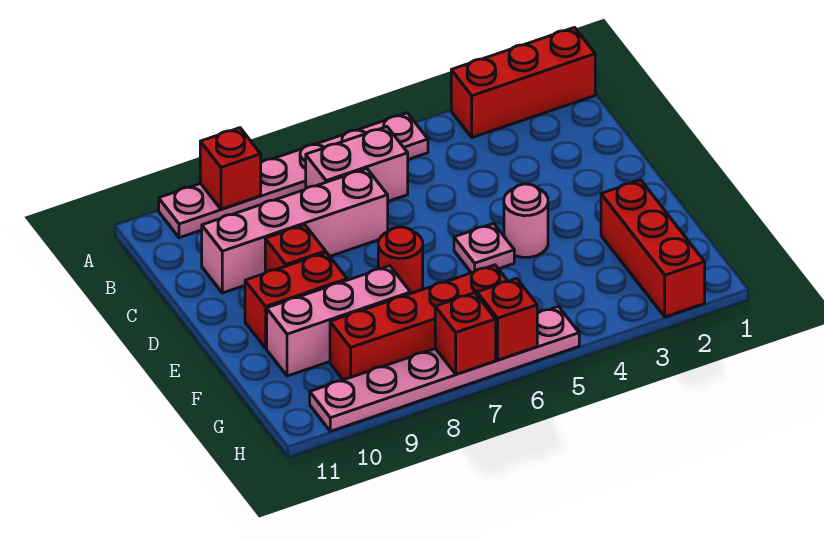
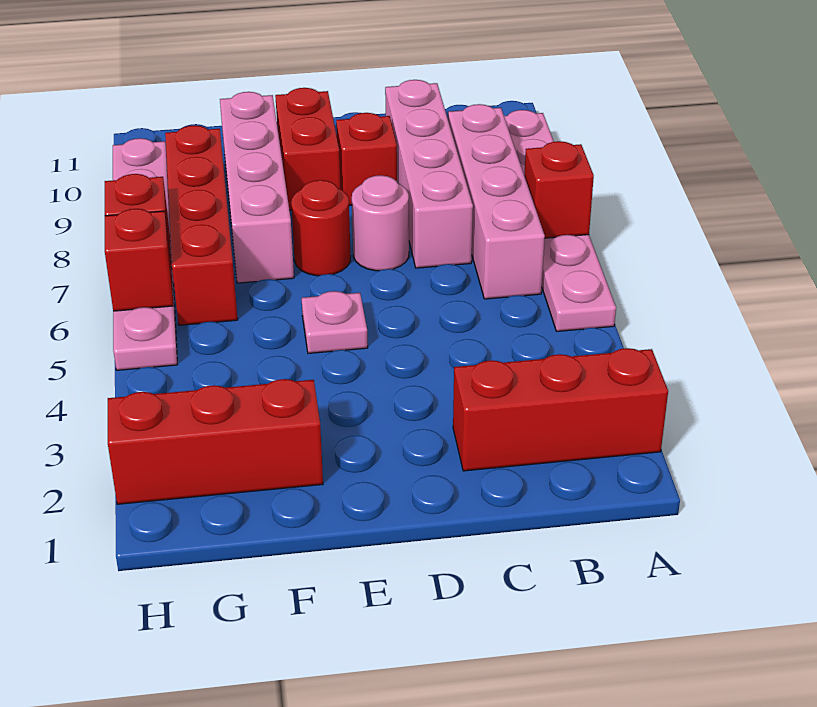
red 1x3 brick [451,28,595,138] -> red 1x3 brick turned to [453,348,668,471]
red 1x1 brick [200,128,261,209] -> red 1x1 brick moved to [524,141,594,238]
pink 1x2 brick [306,127,408,201] -> pink 1x4 brick [448,104,545,299]
pink 1x1 round brick [504,184,548,257] -> pink 1x1 round brick moved to [352,175,409,271]
pink 1x3 brick [267,266,411,376] -> pink 1x4 brick [220,92,294,283]

